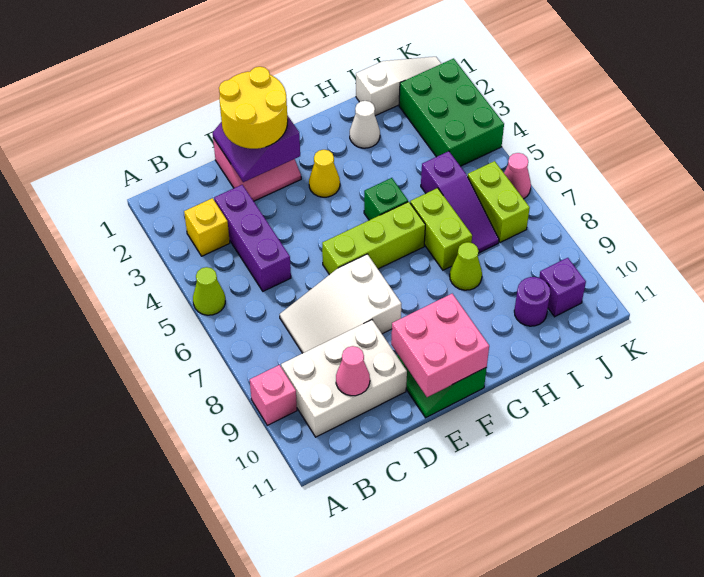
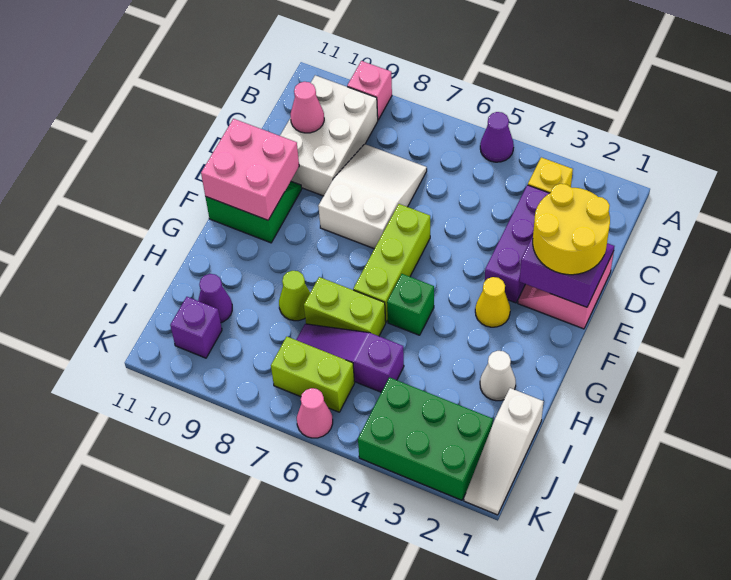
lime 1x1 cone [193,267,225,315] -> purple 1x1 cone [480,112,514,162]
purple 1x3 brick [214,185,291,291] -> purple 1x3 brick turned to [485,185,549,303]
purple 1x1 round brick [514,277,551,326] -> purple 1x1 cone [198,274,232,323]

